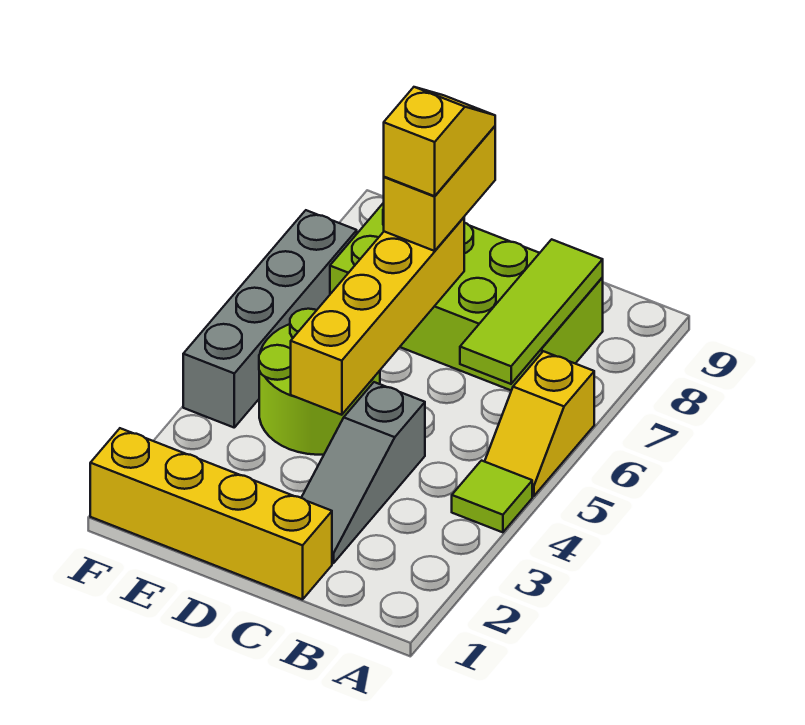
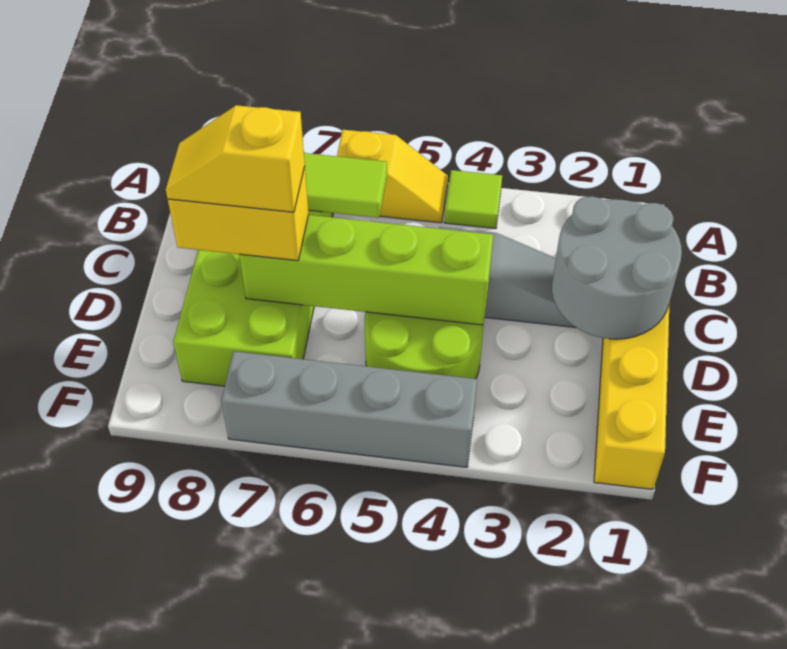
none -> grey 2x2 round brick [552,196,682,339]
yellow 1x4 brick [291,217,464,415] -> lime 1x4 brick [239,215,493,325]

